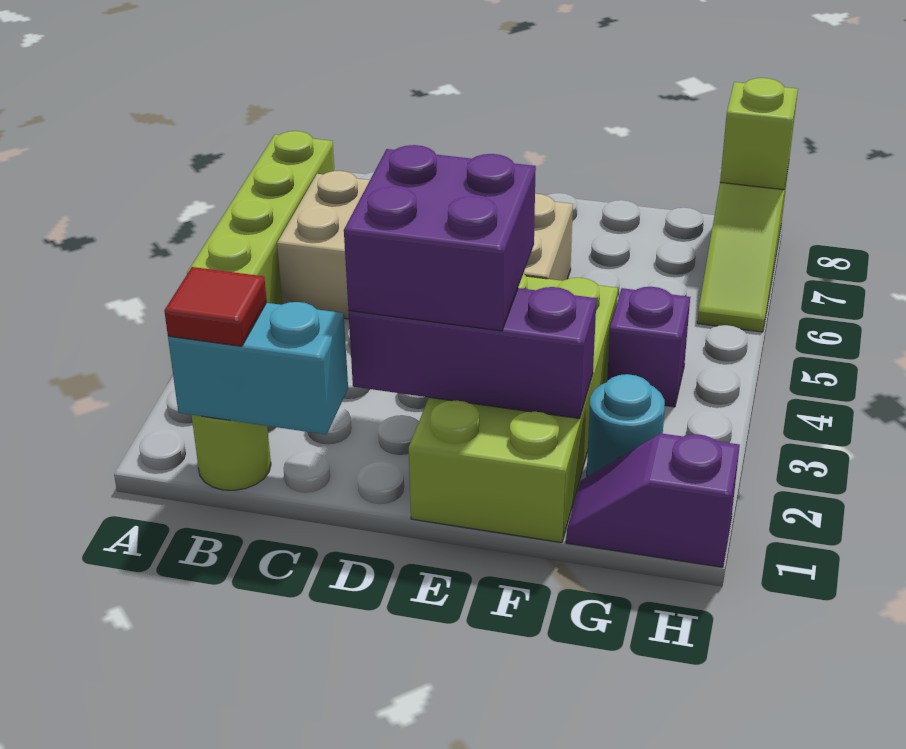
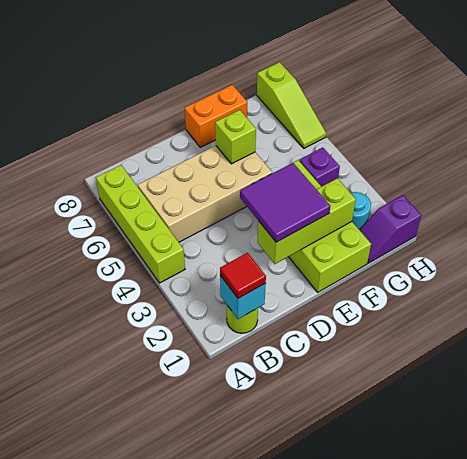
cyan 1x2 brick [168,302,348,435] -> cyan 1x1 brick [220,276,266,319]
purple 1x3 brick [349,287,597,419] -> lime 1x3 brick [257,178,356,264]
purple 2x2 brick [344,145,536,331] -> purple 2x2 tile [240,163,330,242]
none -> orange 1x2 brick [185,85,247,147]
lime 1x1 brick [720,78,798,190] -> lime 1x1 brick moved to [215,110,256,164]

